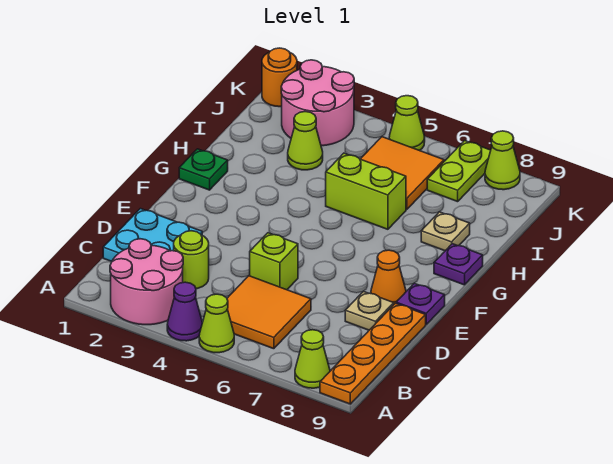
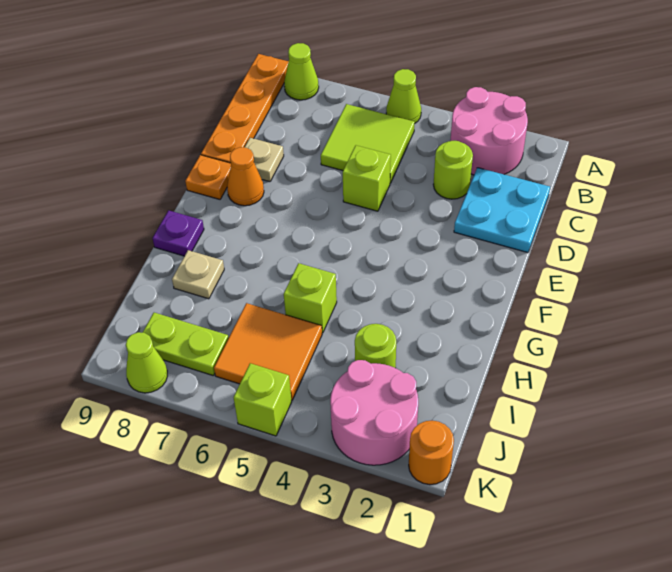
purple 1x1 cone [167,282,203,341] -> none
orange 2x2 tile [227,276,311,349] -> lime 2x2 tile [321,104,415,183]
purple 1x1 plate [396,283,445,324] -> orange 1x1 plate [185,155,231,199]
green 1x1 plate [179,149,228,190] -> none
lime 1x2 brick [326,153,406,229] -> lime 1x1 brick [284,263,337,333]
lime 1x1 cone [288,112,323,170] -> lime 1x1 round brick [355,324,396,368]
lime 1x2 plate [427,141,491,202] -> lime 1x2 plate turned to [143,313,228,375]
lime 1x1 cone [389,96,425,151] -> lime 1x1 brick [234,363,292,436]

